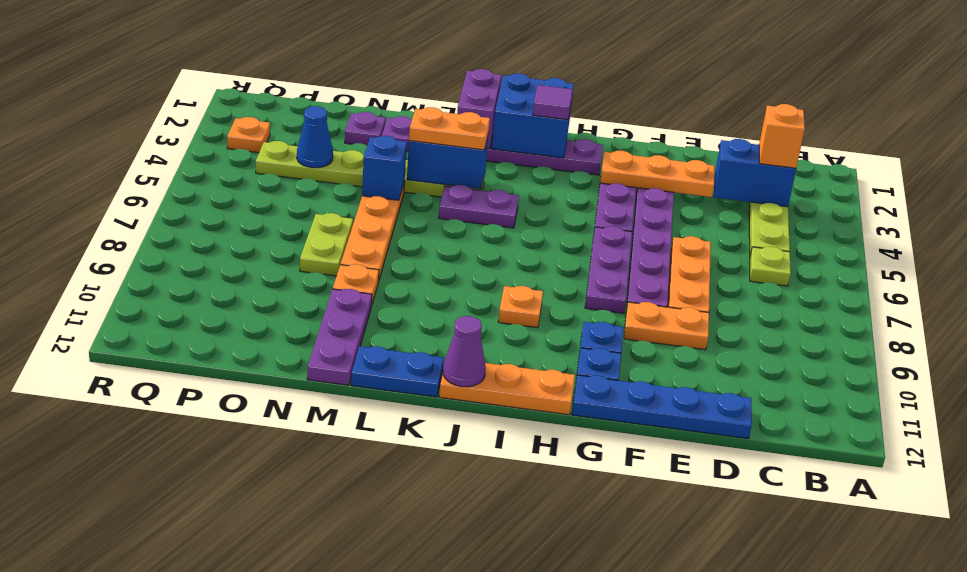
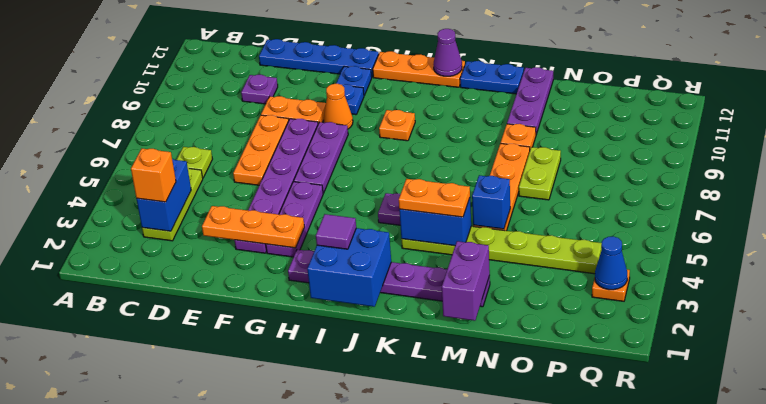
blue 1x2 brick [714,139,796,207] -> blue 1x2 brick turned to [137,159,191,231]
none -> orange 1x1 cone [324,84,353,129]
purple 1x2 brick [457,69,501,149] -> purple 1x2 brick moved to [442,241,490,321]
purple 1x1 plate [345,112,386,145] -> purple 1x1 plate moved to [241,75,278,104]
blue 1x1 cone [297,106,333,168] -> blue 1x1 cone moved to [595,236,627,290]

